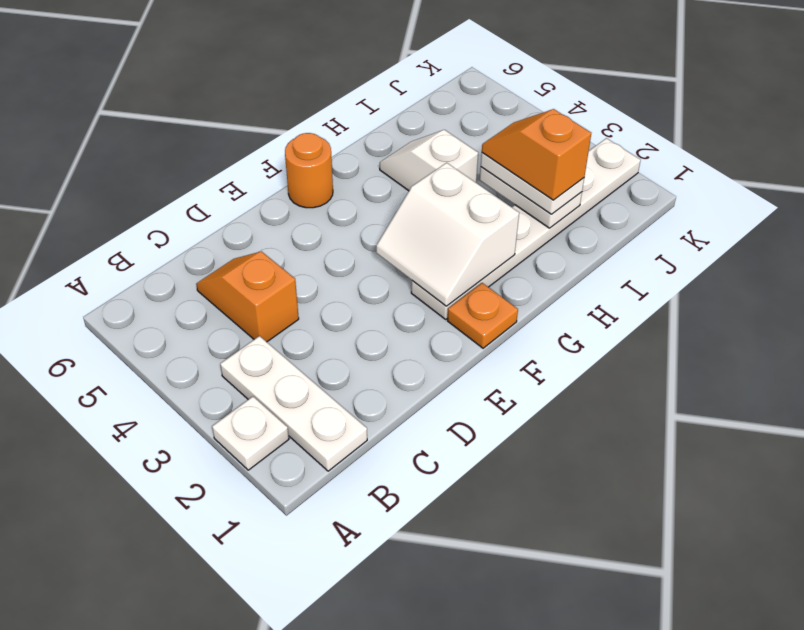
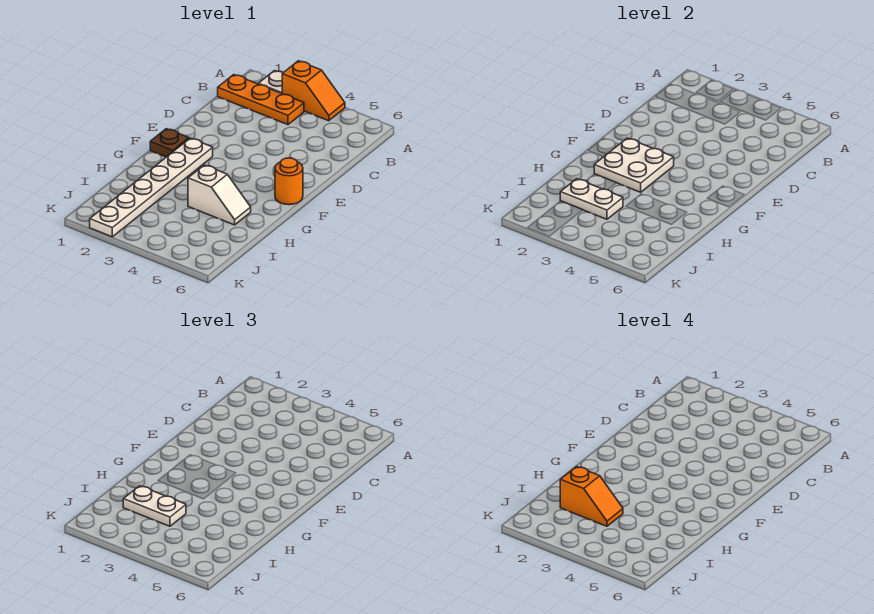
white 1x3 plate [220,336,367,471] -> orange 1x3 plate [218,75,304,125]
orange 1x2 slope [196,251,299,342] -> orange 1x2 slope moved to [282,61,345,121]
orange 1x1 plate [448,283,518,348] -> brown 1x1 plate [150,129,189,157]
white 2x2 slope [376,163,519,306] -> white 2x2 plate [594,138,674,192]

